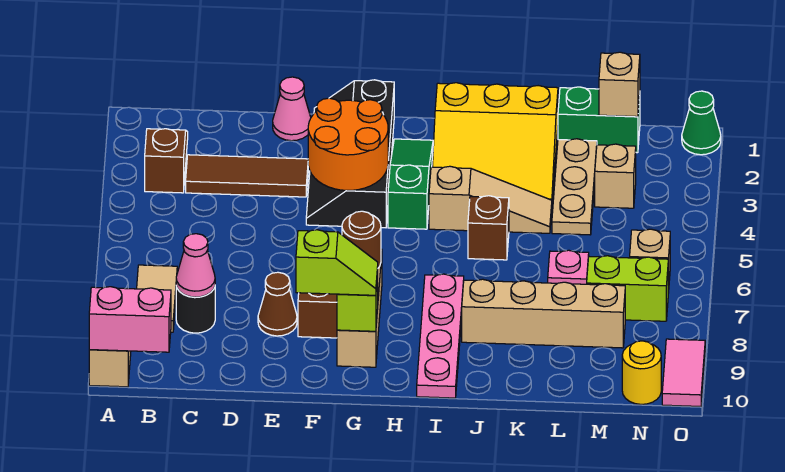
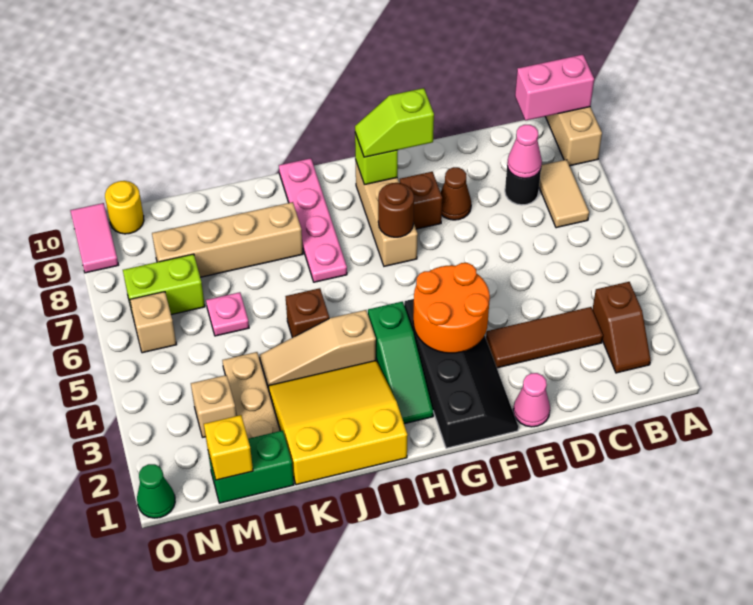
tan 1x1 brick [599,52,640,117] -> yellow 1x1 brick [204,415,253,480]

